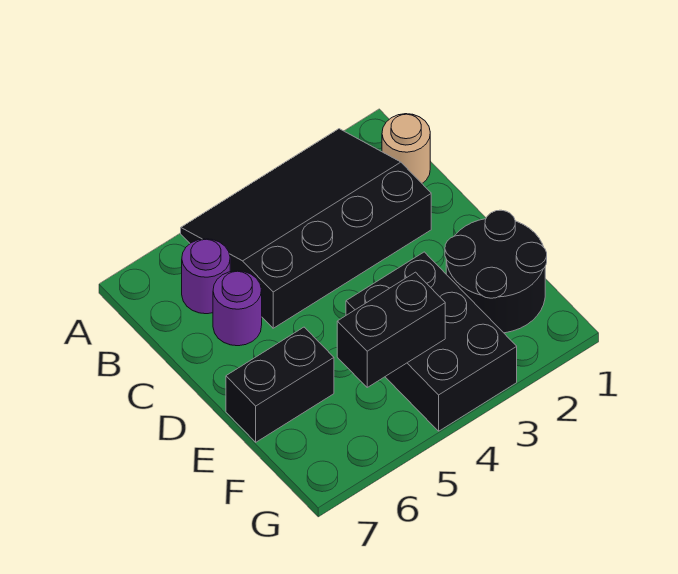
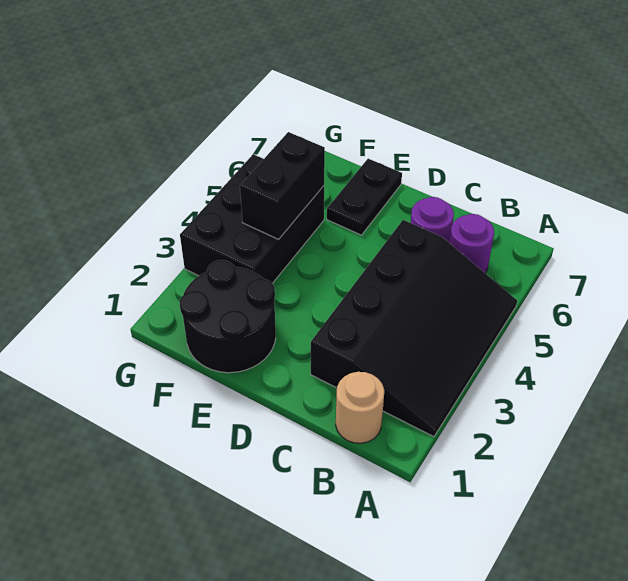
black 2x3 brick [346,252,517,431] -> black 2x3 brick turned to [180,154,324,283]
black 1x2 brick [226,327,334,442] -> black 1x2 plate [327,159,402,235]

